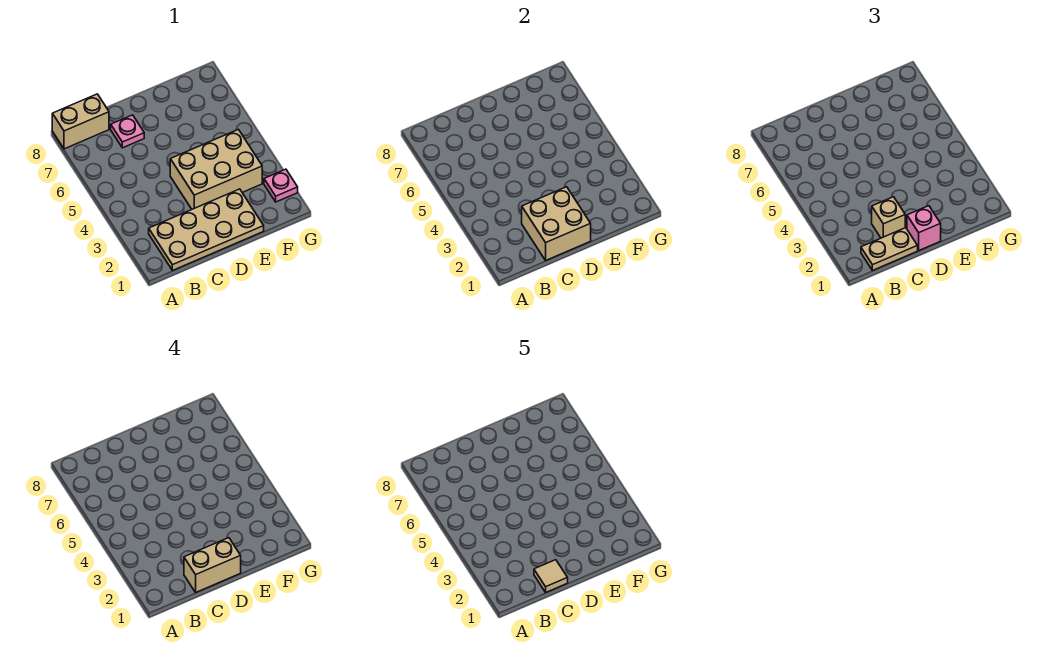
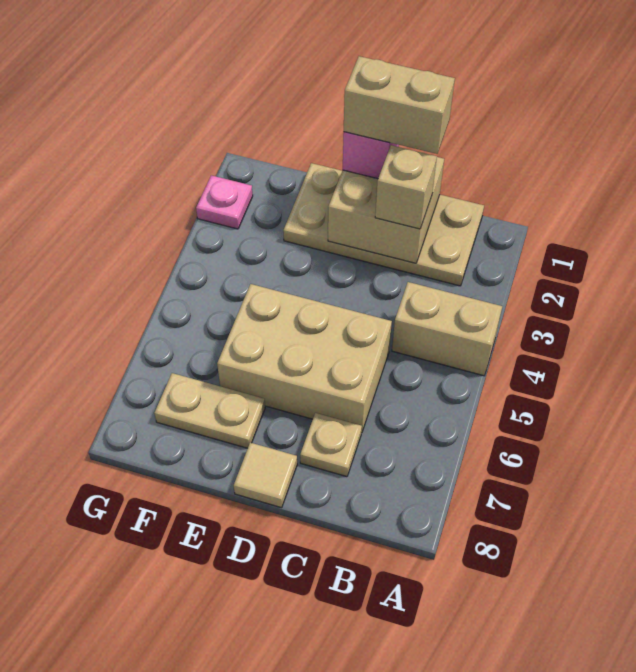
tan 1x2 brick [52,94,109,149] -> tan 1x2 brick moved to [392,282,502,376]
tan 1x2 plate [861,228,918,271] -> tan 1x2 plate moved to [154,373,265,448]
tan 1x1 tile [534,560,568,592] -> tan 1x1 tile moved to [234,443,297,508]
pink 1x1 plate [111,115,144,148] -> tan 1x1 plate [300,413,362,477]
tan 2x3 brick [170,129,262,209] -> tan 2x3 brick moved to [217,284,392,433]

